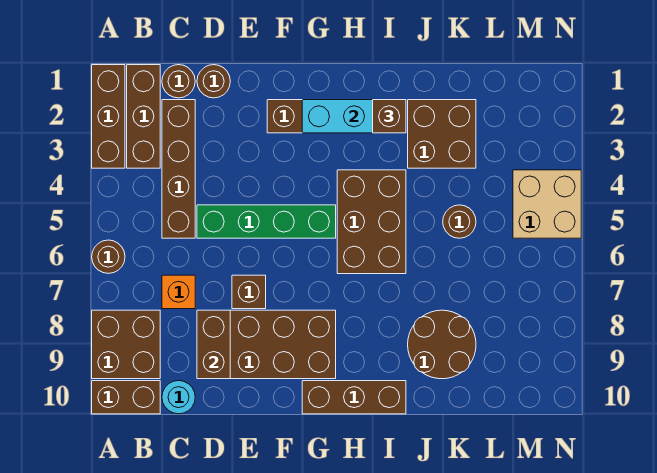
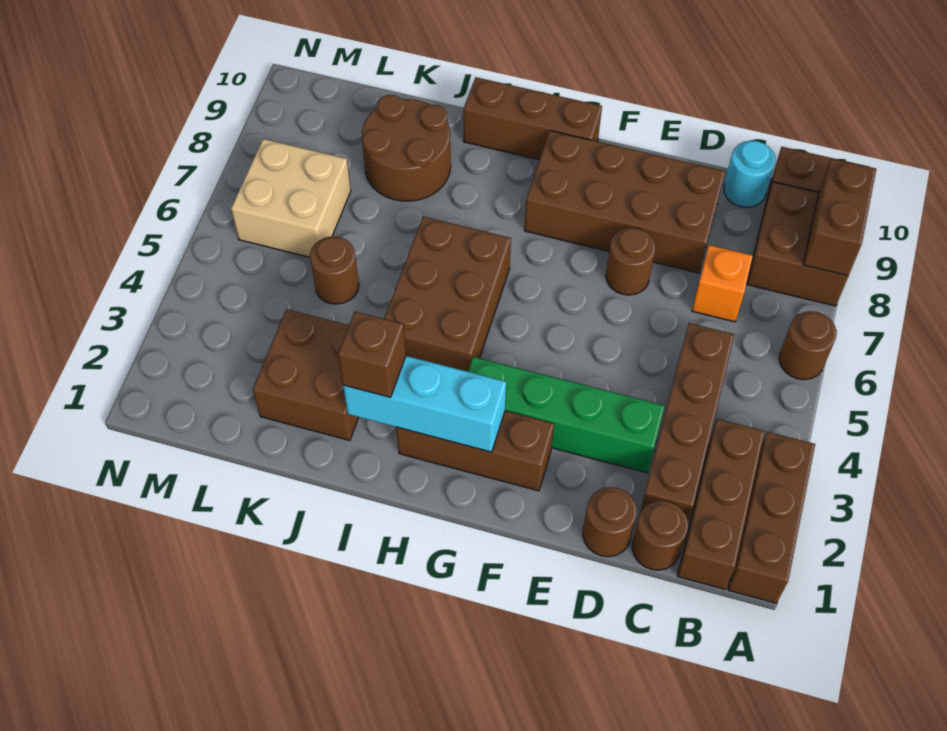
green 1x4 brick [197,205,336,238] -> green 1x4 brick moved to [468,357,665,473]
brown 1x2 brick [197,310,230,379] -> brown 1x2 brick moved to [803,158,876,276]
brown 1x1 brick [232,275,266,309] -> brown 1x1 round brick [606,227,655,295]
tan 2x2 brick [513,170,581,238] -> tan 2x2 brick moved to [231,139,351,257]

